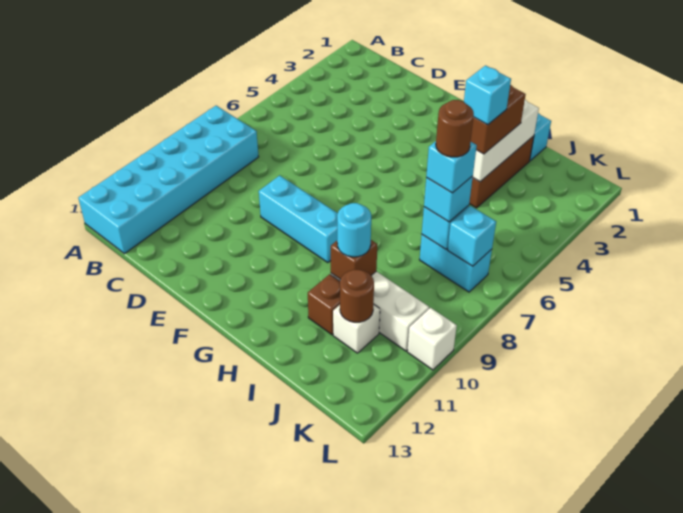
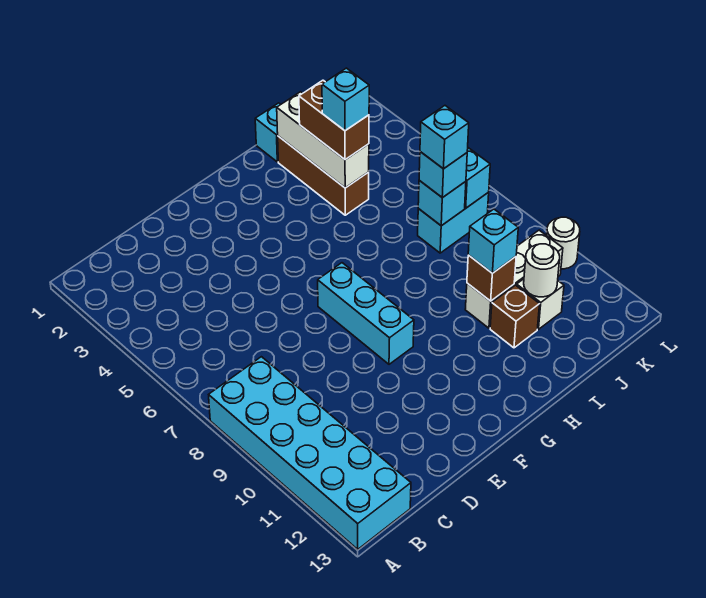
cyan 1x3 brick [259,175,338,263] -> cyan 1x3 brick turned to [318,263,414,364]
cyan 1x1 round brick [337,203,371,257] -> cyan 1x1 brick [468,209,518,273]
brown 1x1 round brick [436,100,474,157] -> none
brown 1x1 round brick [340,270,374,322] -> white 1x1 round brick [524,244,560,297]
white 1x1 brick [407,308,457,370] -> white 1x1 round brick [546,217,580,269]

